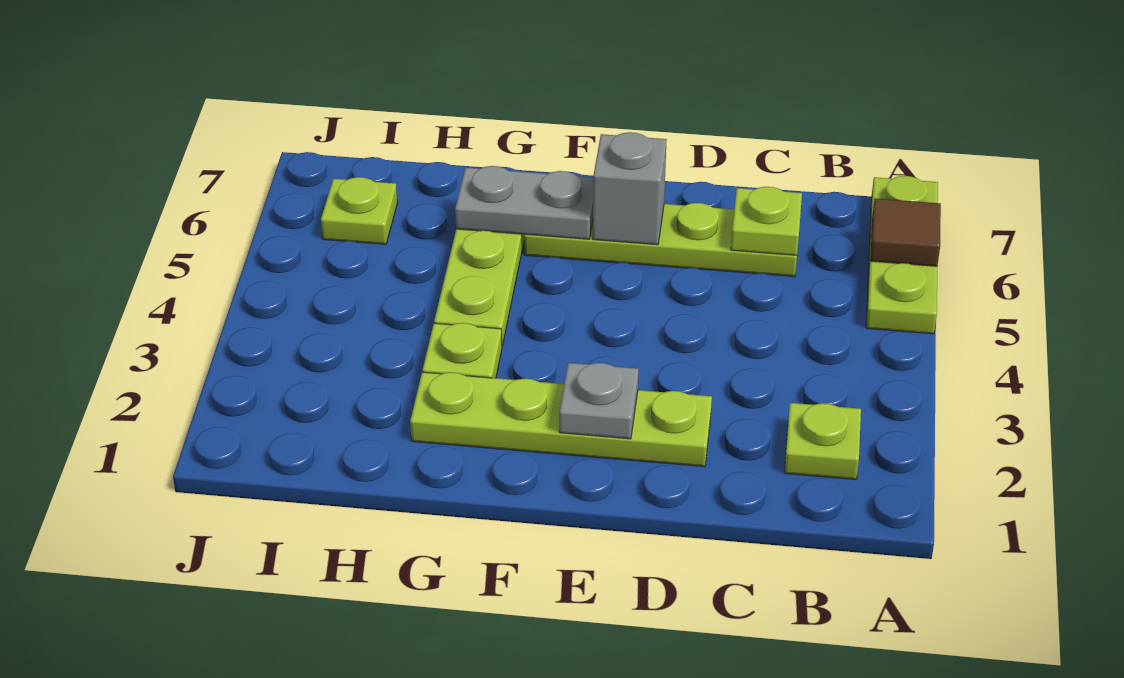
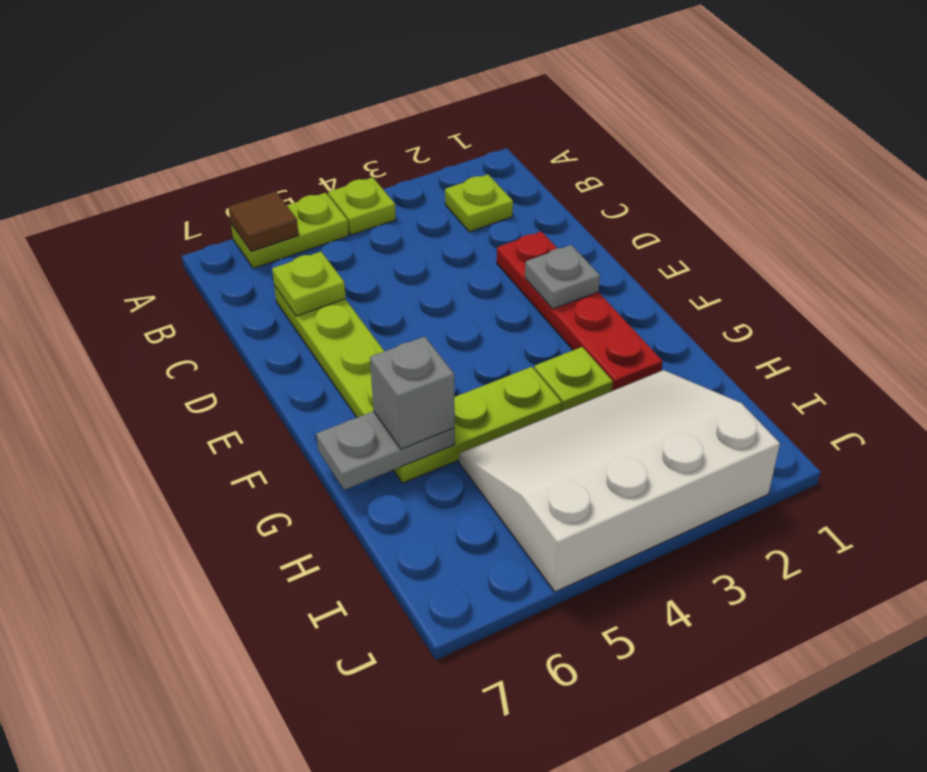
lime 1x3 plate [866,176,938,334] -> lime 1x2 plate [231,193,349,268]
lime 1x4 plate [410,372,712,467] -> red 1x4 plate [497,231,663,391]
grey 1x1 brick [593,132,667,245] -> grey 1x1 brick moved to [370,336,455,449]
grey 1x2 plate [455,166,593,239] -> grey 1x2 plate turned to [316,411,455,490]
none -> white 3x4 slope [459,370,780,592]
lime 1x1 plate [321,177,397,244] -> lime 1x1 plate moved to [328,177,396,235]

